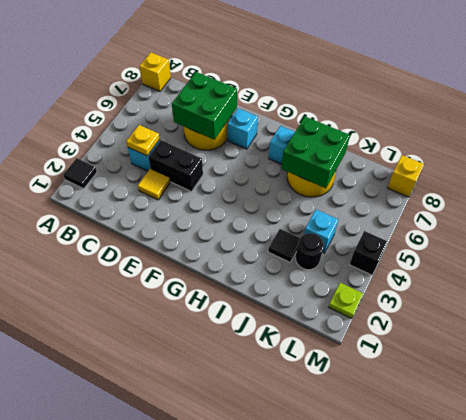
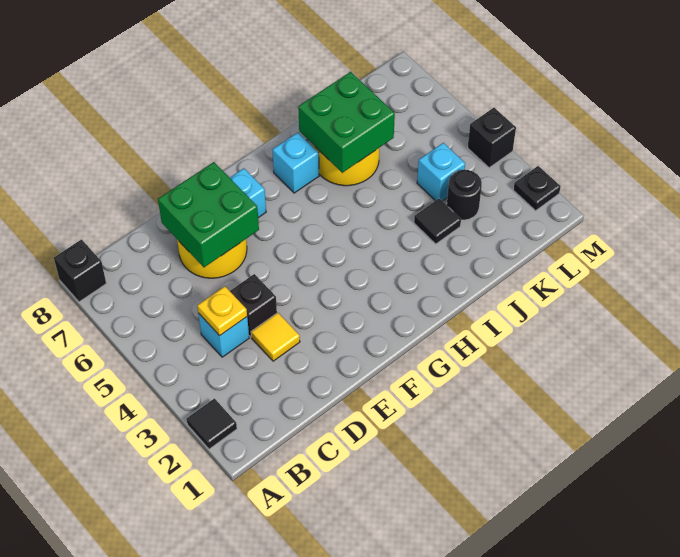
yellow 1x1 brick [139,52,171,91] -> black 1x1 brick [54,240,106,302]
black 1x2 brick [149,140,203,191] -> black 1x1 brick [230,274,277,337]
lime 1x1 plate [329,283,363,319] -> black 1x1 plate [513,166,561,211]
yellow 1x1 brick [387,155,424,197] -> none

